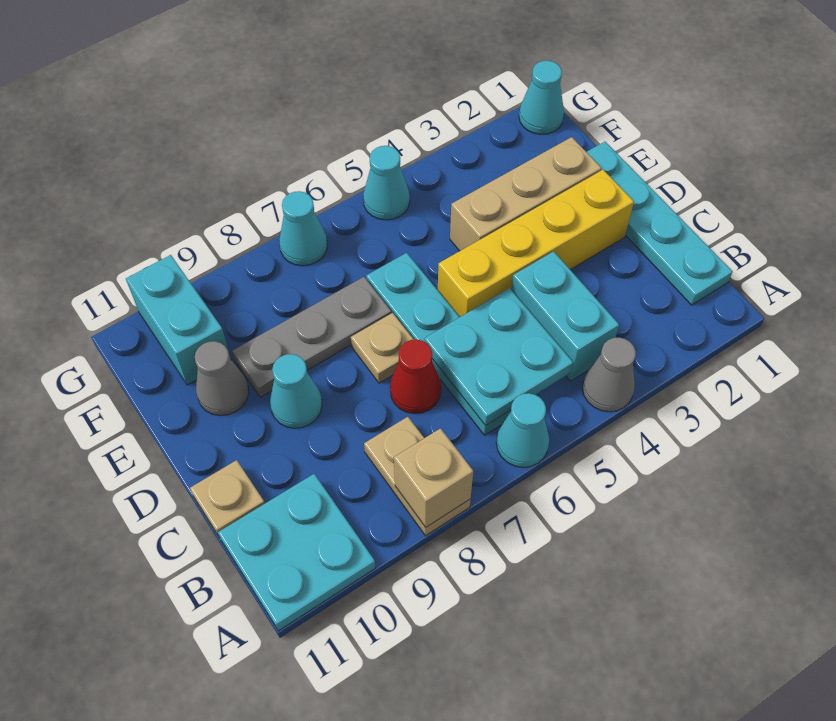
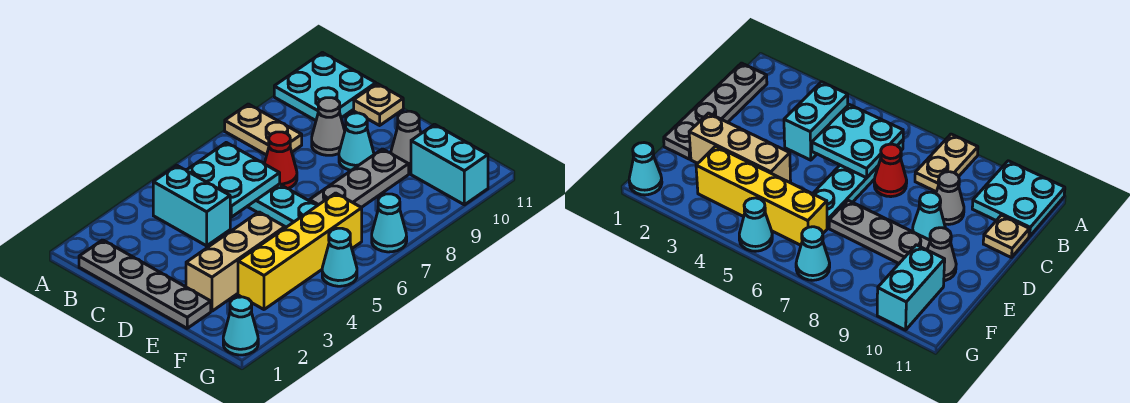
grey 1x1 cone [582,338,636,412] -> grey 1x1 cone moved to [312,98,345,155]
cyan 1x1 cone [496,393,549,467] -> none
tan 1x1 brick [394,428,473,527] -> none
cyan 1x4 plate [587,142,733,305] -> grey 1x4 plate [79,240,211,328]
yellow 1x4 brick [438,170,634,317] -> yellow 1x4 brick moved to [238,193,362,309]
tan 1x1 plate [351,313,414,383] -> none

